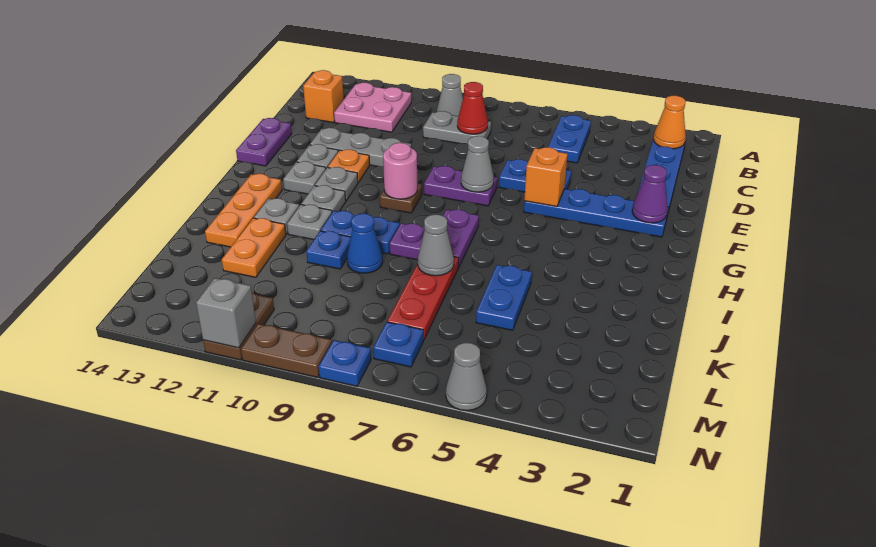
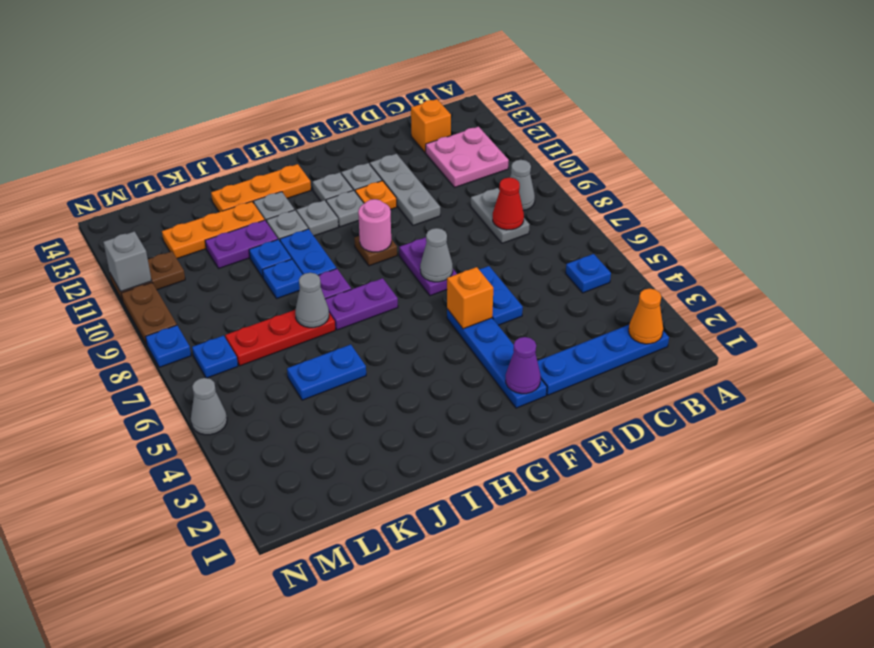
blue 1x2 plate [548,115,591,163] -> blue 1x1 plate [566,254,611,293]
purple 1x2 plate [236,118,292,166] -> purple 1x2 plate moved to [205,220,278,268]
blue 1x1 cone [347,214,383,273] -> blue 1x1 plate [263,259,303,299]
orange 1x2 plate [222,218,286,277] -> orange 1x3 plate [162,201,264,258]

